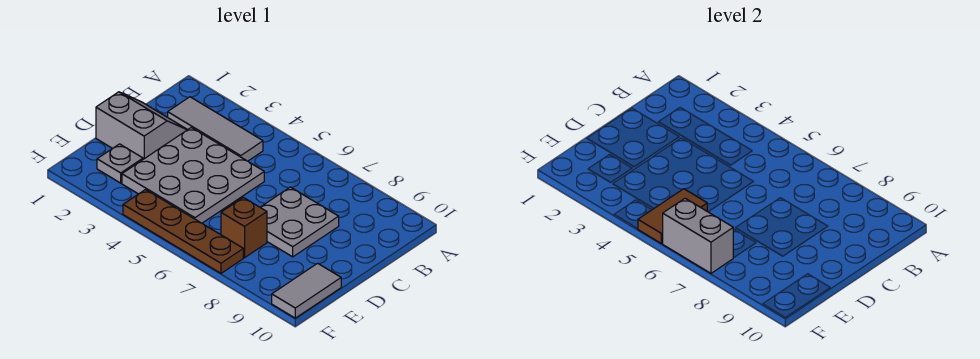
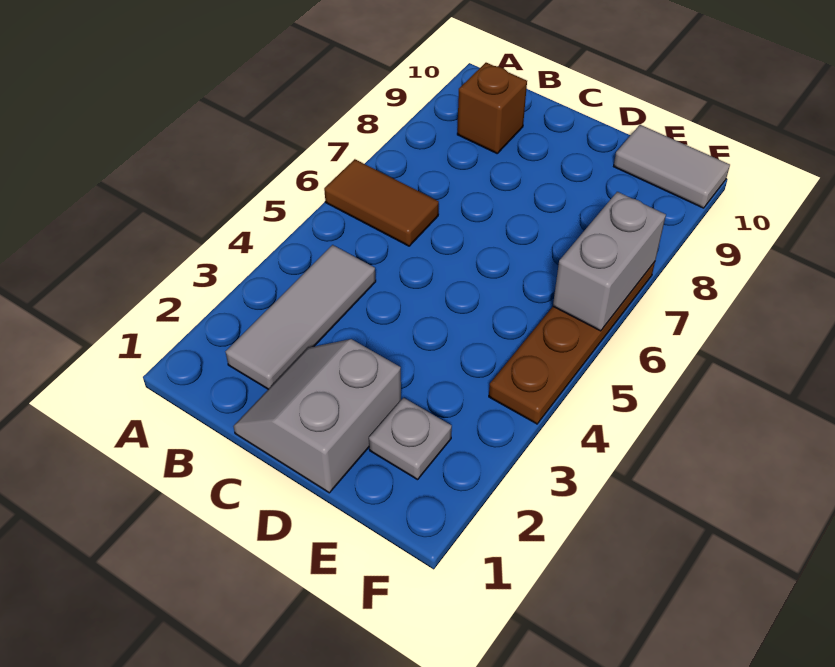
grey 3x3 plate [122,128,264,223] -> none
grey 2x2 plate [260,187,339,257] -> none
brown 1x2 tile [638,189,707,244] -> brown 1x2 tile moved to [324,159,439,246]
brown 1x1 brick [221,197,267,258] -> brown 1x1 brick moved to [457,63,527,153]

